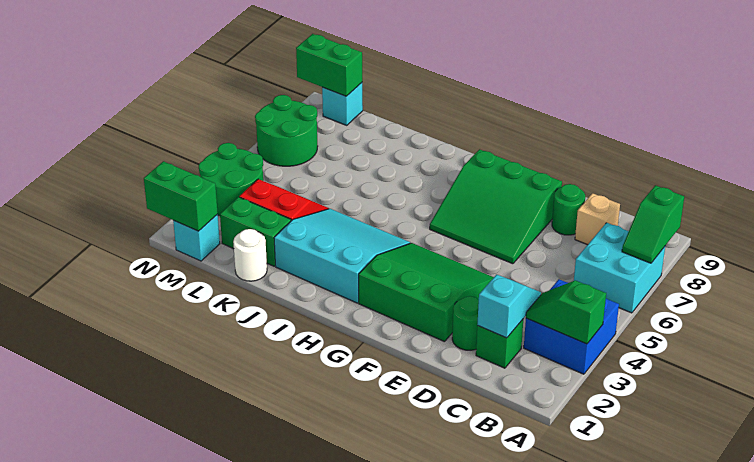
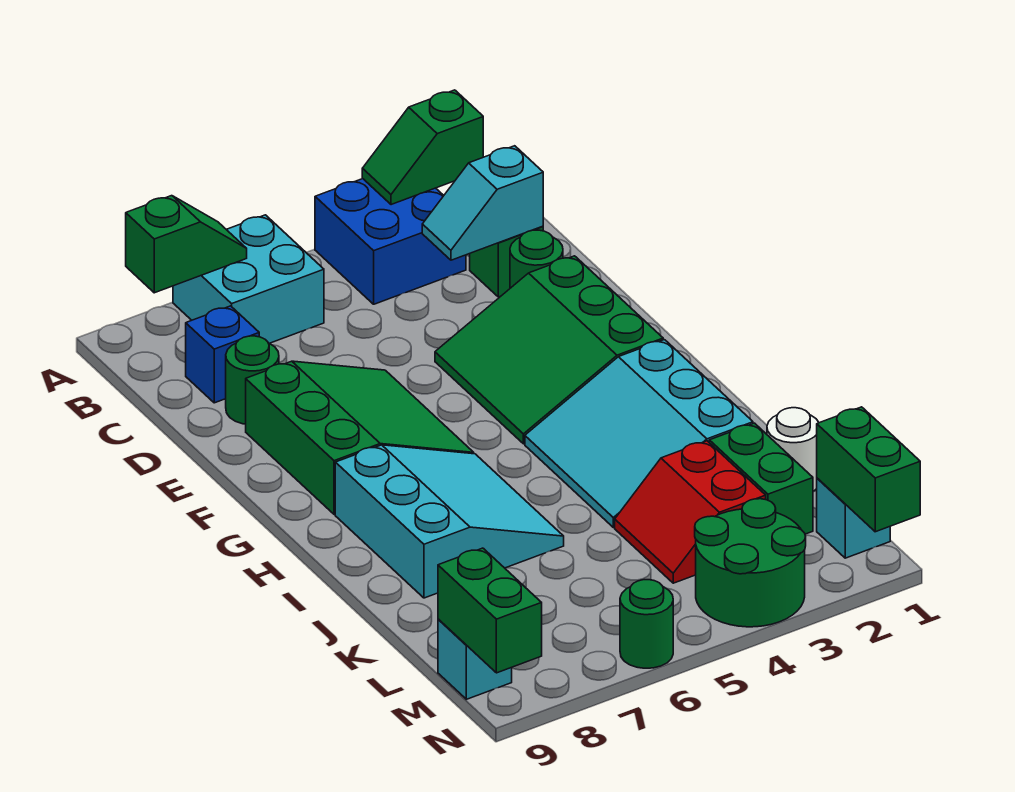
green 1x2 slope [526,280,606,344] -> green 1x2 slope turned to [362,90,483,205]
tan 1x1 brick [575,193,620,245] -> blue 1x1 brick [186,306,259,403]
none -> cyan 3x3 slope [335,445,564,598]
green 2x2 round brick [255,95,318,166] -> green 1x1 round brick [620,580,673,668]

